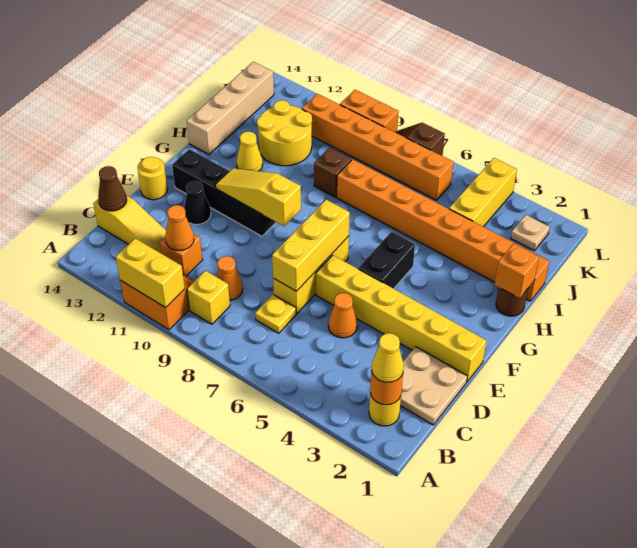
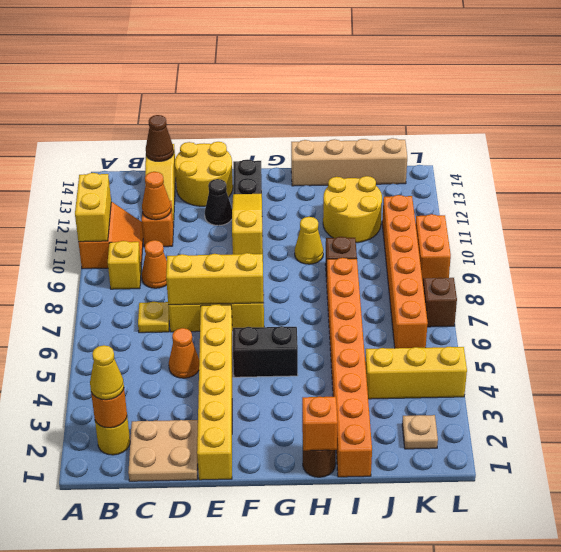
yellow 1x1 round brick [137,157,168,200] -> yellow 2x2 round brick [175,142,233,206]
yellow 1x1 cone [236,132,263,171] -> yellow 1x1 cone moved to [295,217,323,264]

